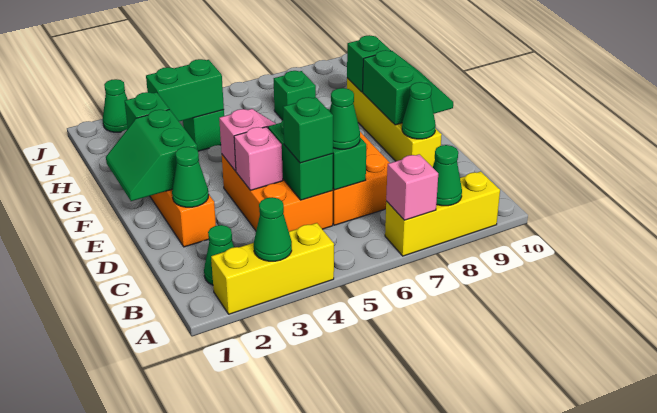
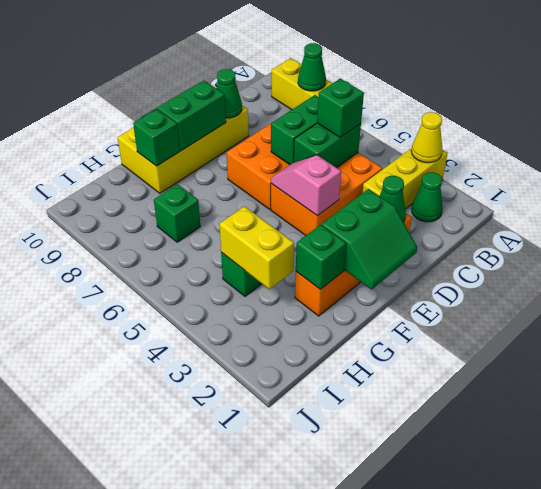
yellow 1x3 brick [211,223,334,314] -> yellow 1x3 brick turned to [362,148,448,209]
green 1x1 cone [254,197,292,261] -> yellow 1x1 cone [411,112,442,163]
pink 1x1 brick [386,154,438,220] -> none
green 1x1 cone [330,88,360,149] -> none
pink 1x1 brick [234,127,283,190] -> none
yellow 1x4 brick [347,78,442,167] -> yellow 2x4 brick [118,84,249,193]
green 1x2 brick [146,59,224,121] -> yellow 1x2 brick [220,206,294,289]
green 1x1 cone [103,79,128,132] -> none

